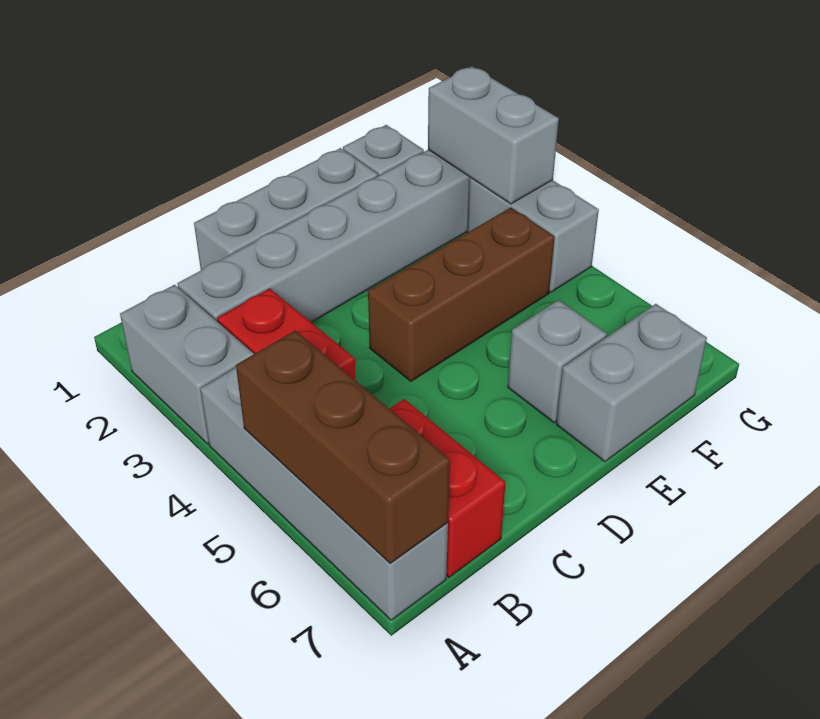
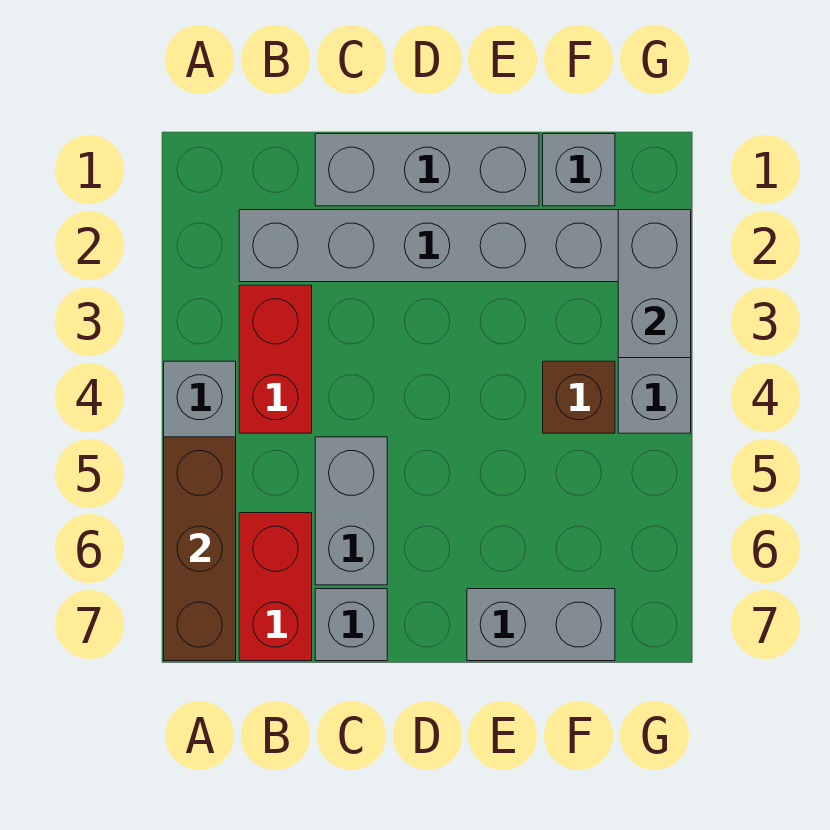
grey 1x2 brick [120,285,254,444] -> grey 1x2 brick moved to [315,437,387,585]
brown 1x3 brick [368,208,554,381] -> brown 1x1 brick [543,361,615,433]
grey 1x1 brick [508,300,607,422] -> grey 1x1 brick moved to [315,589,387,661]

